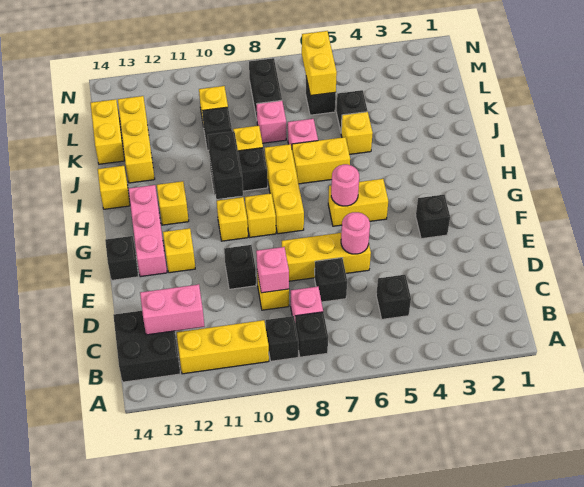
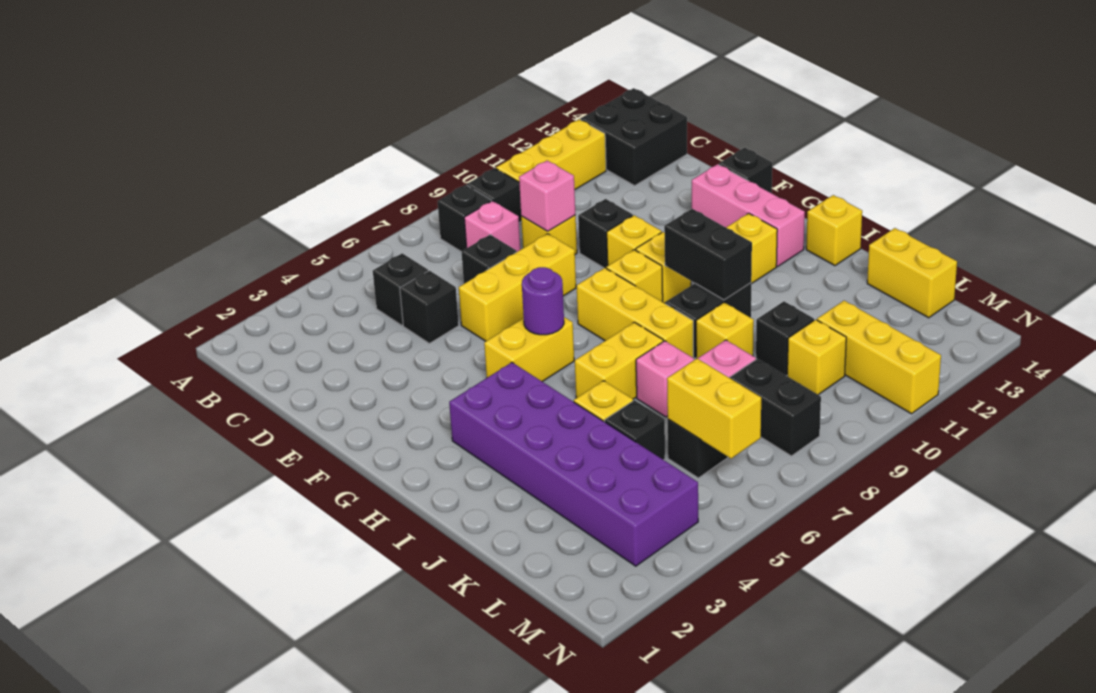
pink 1x2 brick [140,284,205,335] -> none
pink 1x1 round brick [341,212,370,254] -> none
black 1x1 brick [416,195,450,239] -> black 1x1 brick moved to [400,271,459,343]
yellow 1x1 brick [163,228,195,273] -> yellow 1x1 brick moved to [607,215,662,265]
pink 1x1 round brick [331,164,359,206] -> purple 1x1 round brick [522,267,564,335]
none -> purple 2x6 brick [449,362,698,566]
yellow 1x3 brick [118,96,155,183] -> yellow 1x3 brick moved to [817,301,941,414]

